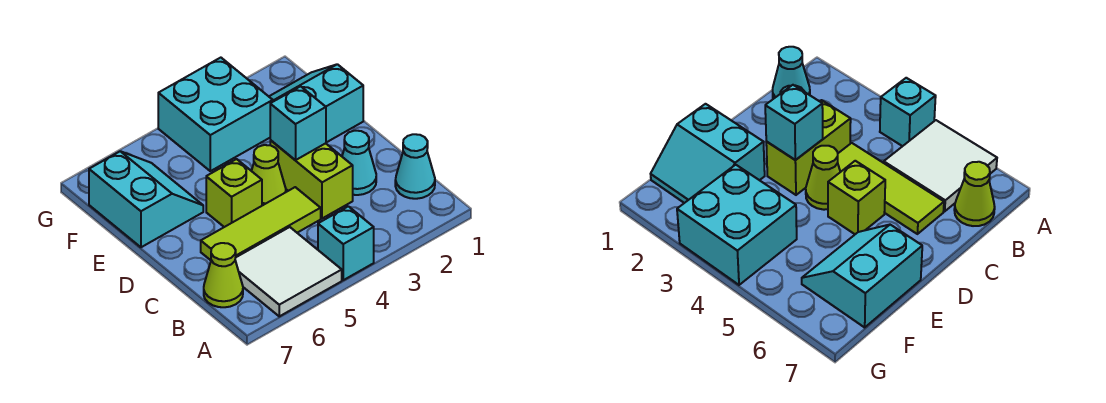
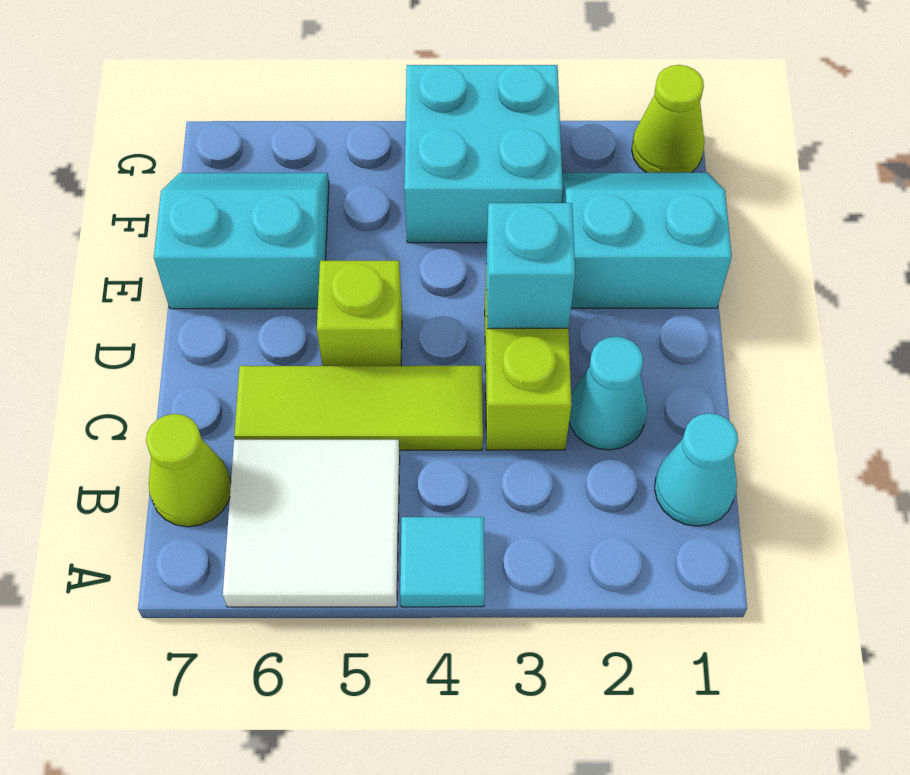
cyan 1x1 brick [318,206,374,280] -> cyan 1x1 tile [400,517,485,607]
lime 1x1 cone [251,145,286,206] -> lime 1x1 cone moved to [632,65,705,173]
cyan 2x2 slope [89,151,203,247] -> cyan 2x2 slope turned to [154,173,329,309]

